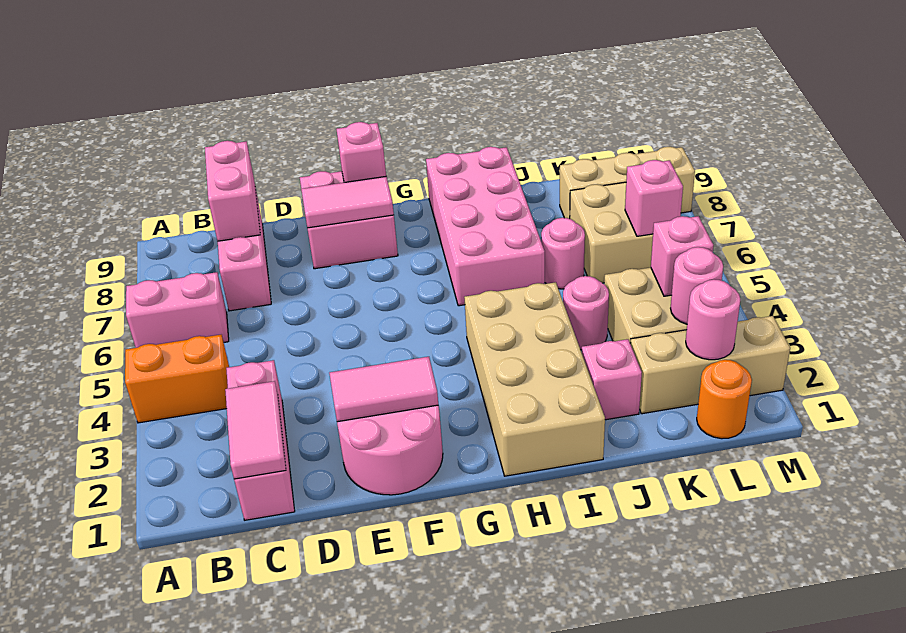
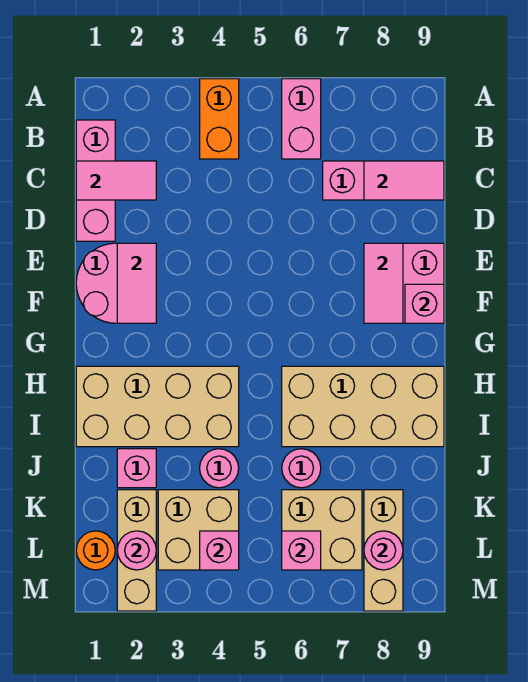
pink 1x3 brick [226,360,295,520] -> pink 1x3 brick turned to [76,120,115,241]
pink 1x2 brick [205,141,260,241] -> pink 1x2 tile [364,161,444,200]
pink 2x4 brick [426,147,545,306] -> tan 2x4 brick [282,366,444,447]
pink 1x1 round brick [671,247,723,324] -> pink 1x1 round brick moved to [364,531,403,570]

